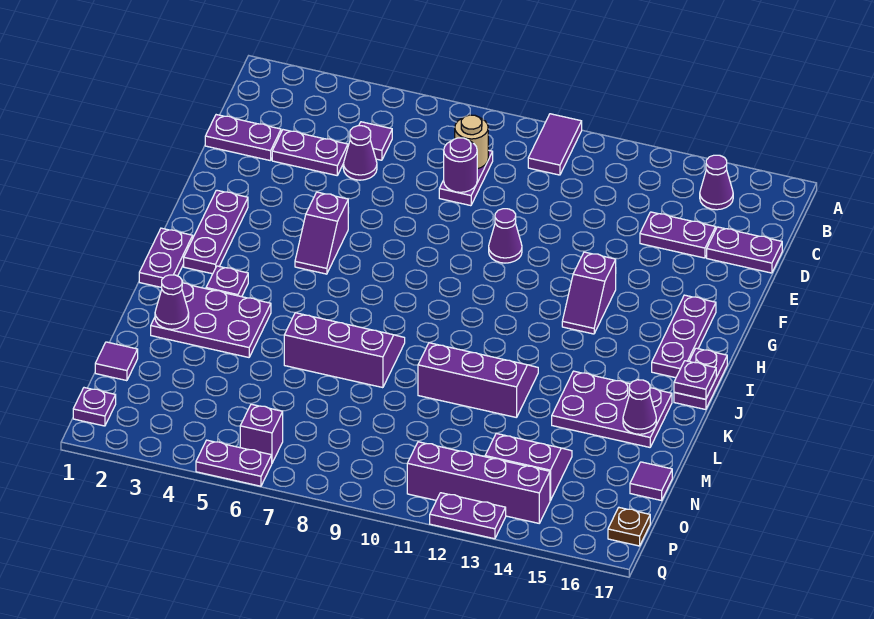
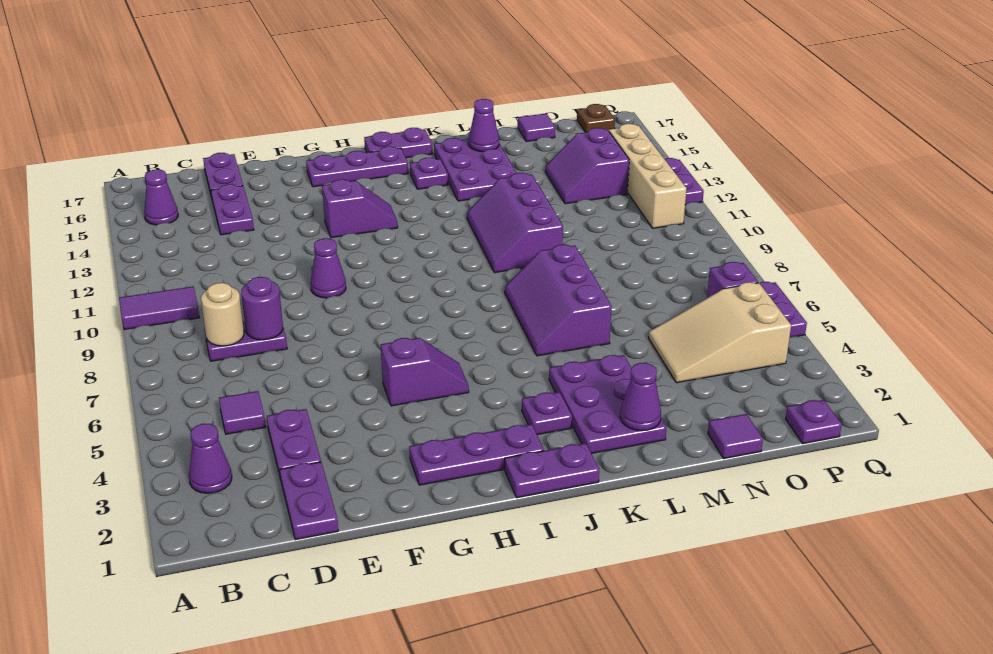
purple 1x1 cone [343,126,377,180] -> purple 1x1 cone moved to [189,424,232,493]
purple 1x1 plate [674,361,716,399] -> purple 1x1 plate moved to [410,158,448,189]
none -> tan 2x3 slope [649,282,791,383]
purple 1x4 brick [407,442,550,523] -> tan 1x4 brick [609,124,686,228]

